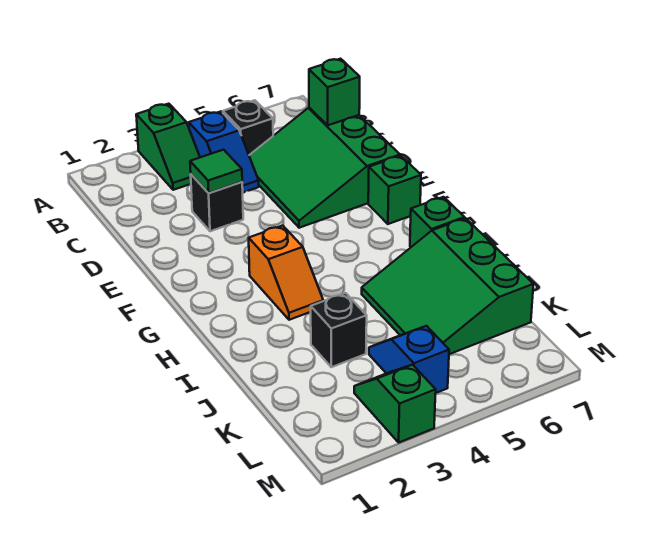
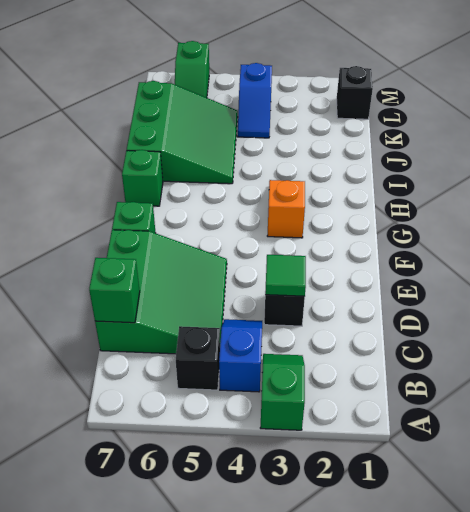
black 1x1 brick [311,293,367,367] -> black 1x1 brick moved to [337,66,373,119]
green 1x2 slope [354,365,436,442] -> green 1x2 slope moved to [175,41,209,98]

